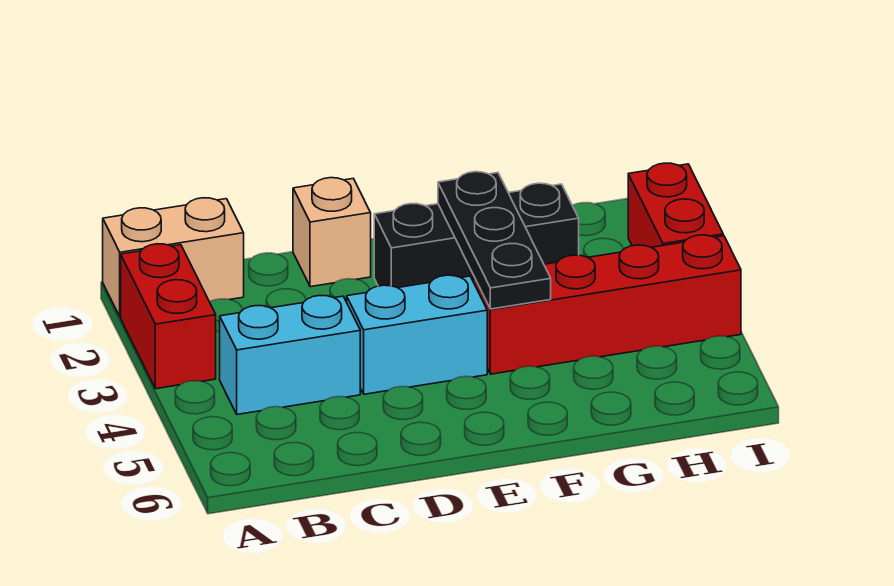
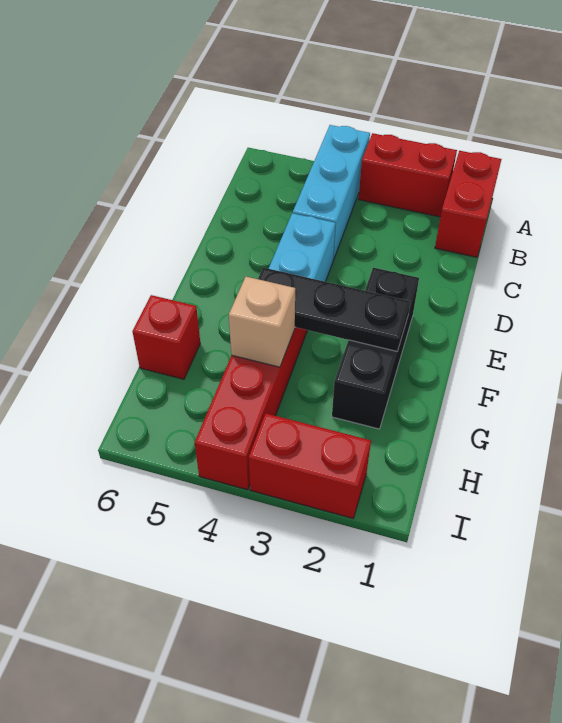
tan 1x2 brick [103,198,244,317] -> red 1x2 brick [435,151,502,257]
cyan 1x2 brick [220,296,360,414] -> cyan 1x3 brick [293,125,370,260]
tan 1x1 brick [293,178,371,287] -> tan 1x1 brick moved to [229,277,295,367]
none -> red 1x1 brick [132,295,200,379]

